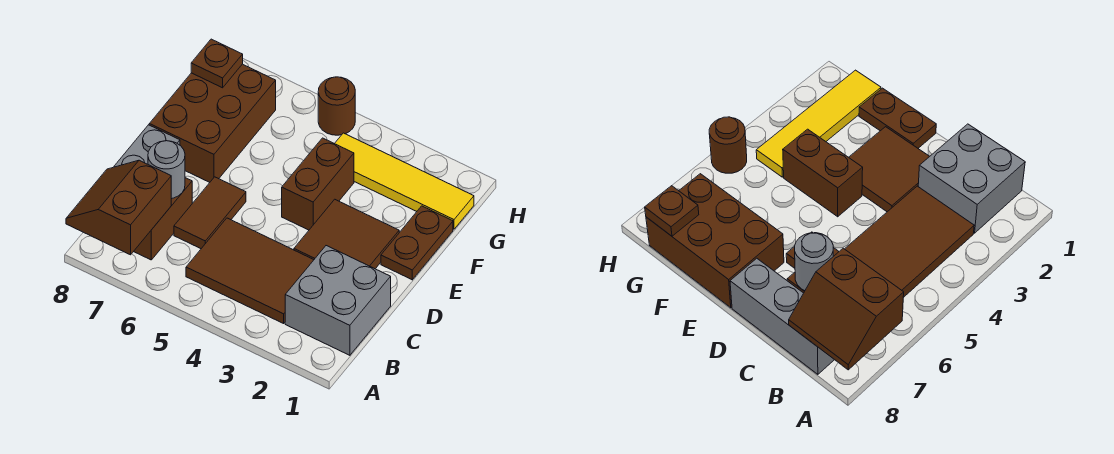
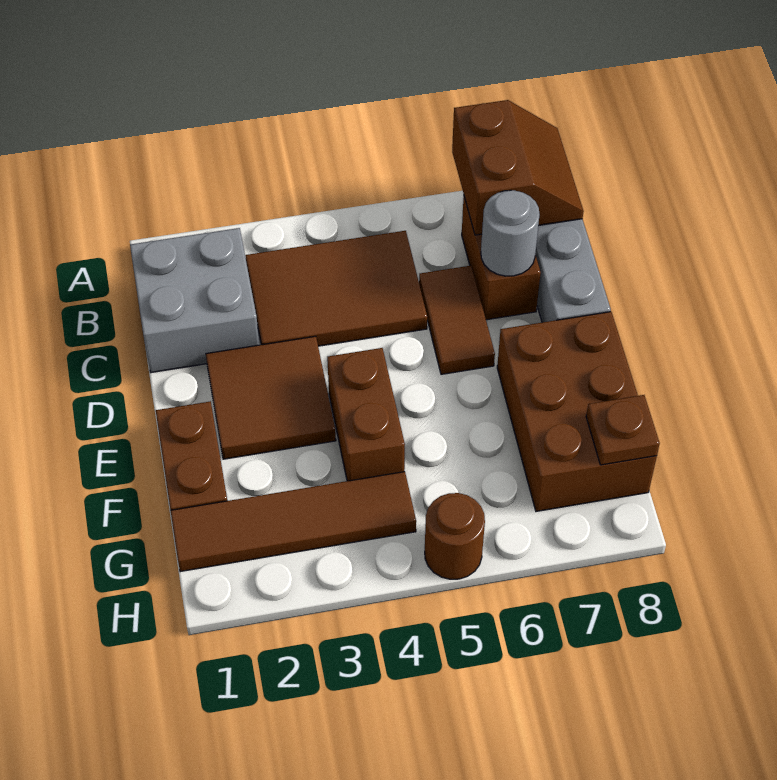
yellow 1x4 tile [335,133,474,229] -> brown 1x4 tile [171,472,416,572]

